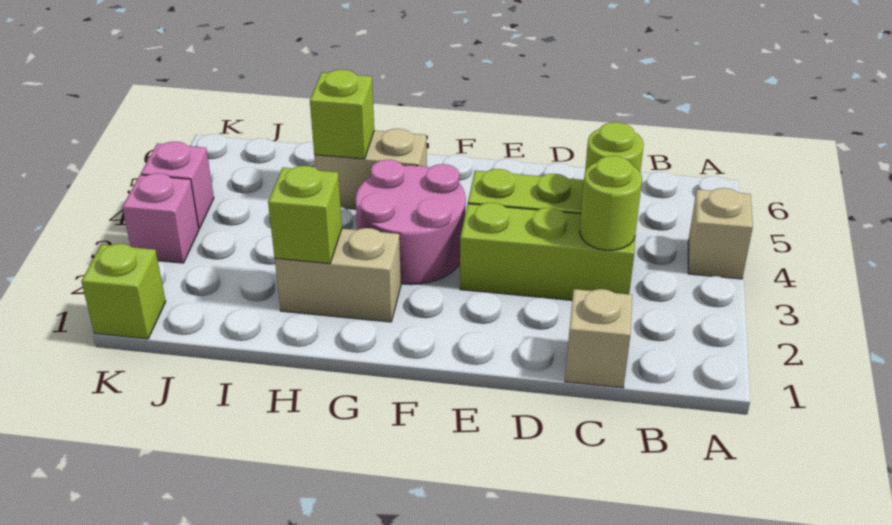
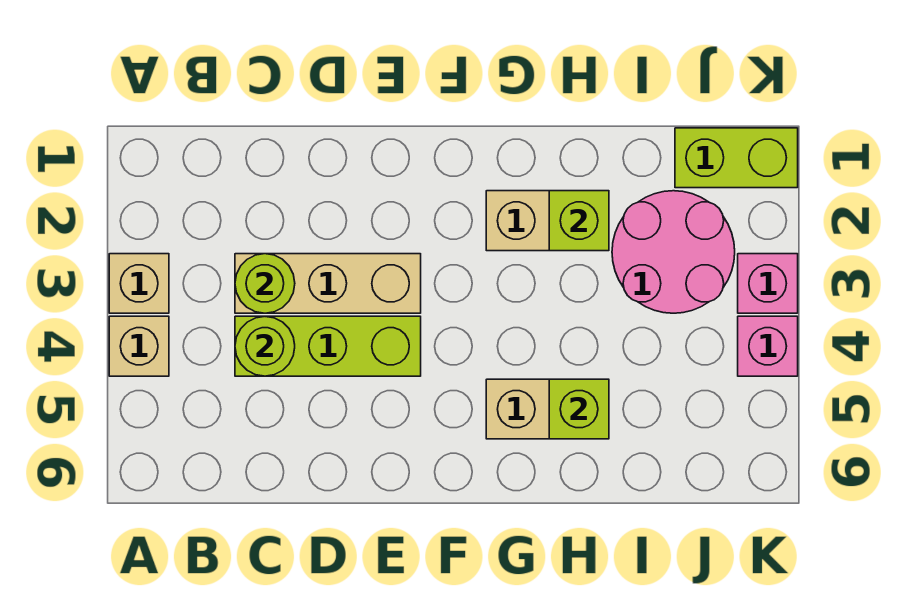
tan 1x1 brick [565,289,632,388] -> tan 1x1 brick moved to [109,254,169,313]
lime 1x3 brick [460,203,635,300] -> tan 1x3 brick [235,254,421,313]
pink 2x2 round brick [355,160,466,285] -> pink 2x2 round brick moved to [612,191,735,313]
lime 1x1 brick [81,244,166,339] -> lime 1x2 brick [675,128,798,188]

